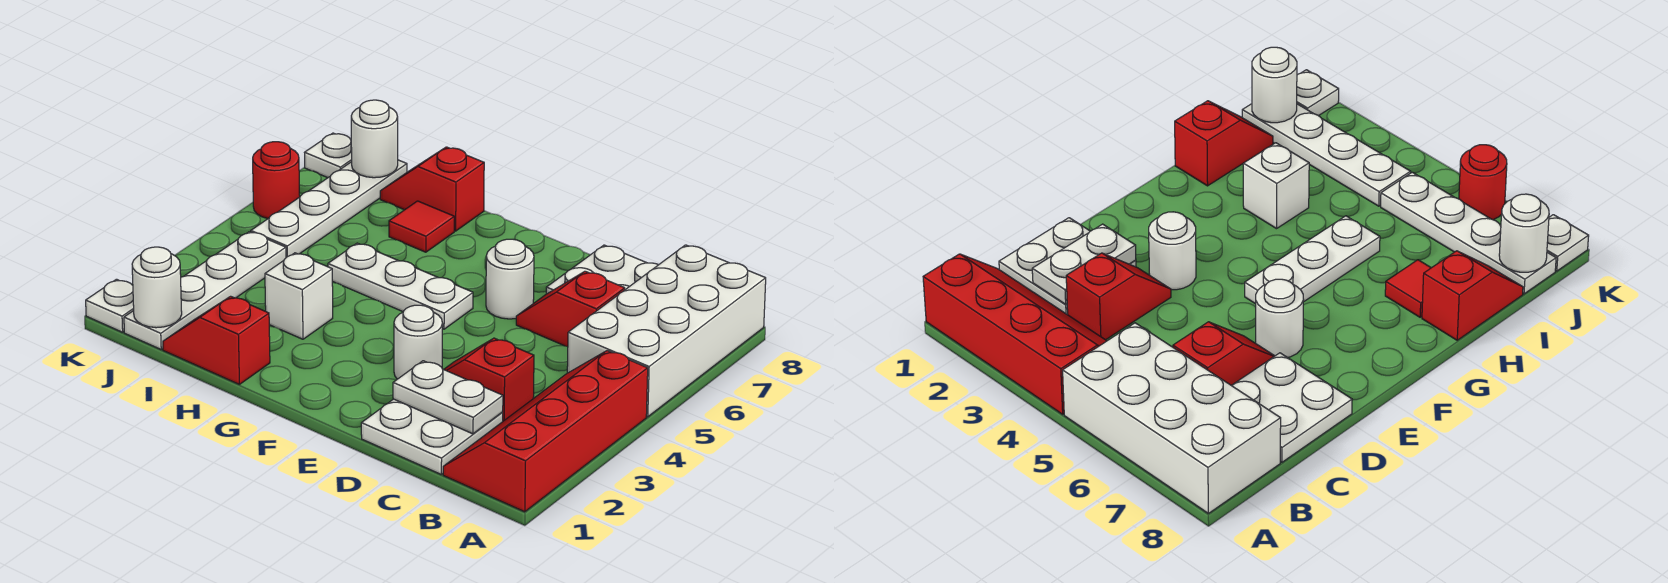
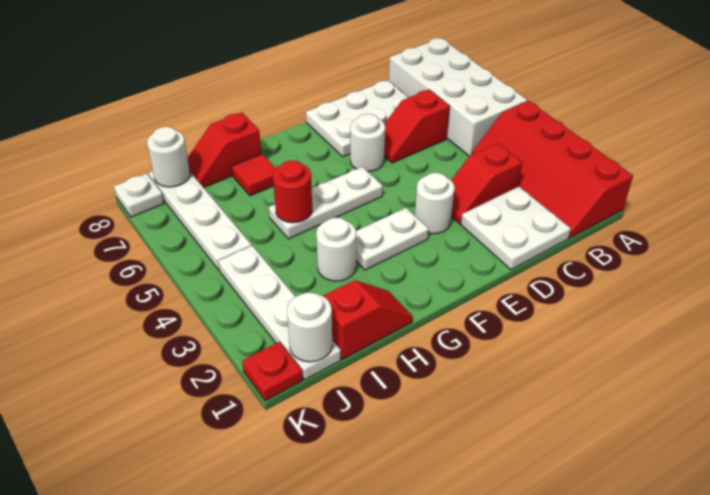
white 1x2 plate [393,361,503,434] -> white 1x2 plate moved to [356,208,429,270]
white 2x2 plate [546,245,658,294] -> white 2x3 plate [306,80,409,157]
red 1x2 slope [163,296,270,384] -> red 1x2 slope turned to [323,280,413,359]
white 1x1 brick [265,253,333,339] -> white 1x1 round brick [316,218,356,281]
white 1x1 plate [86,279,134,332] -> red 1x1 plate [242,342,303,401]
red 1x1 round brick [253,142,300,219] -> red 1x1 round brick moved to [273,160,312,223]

